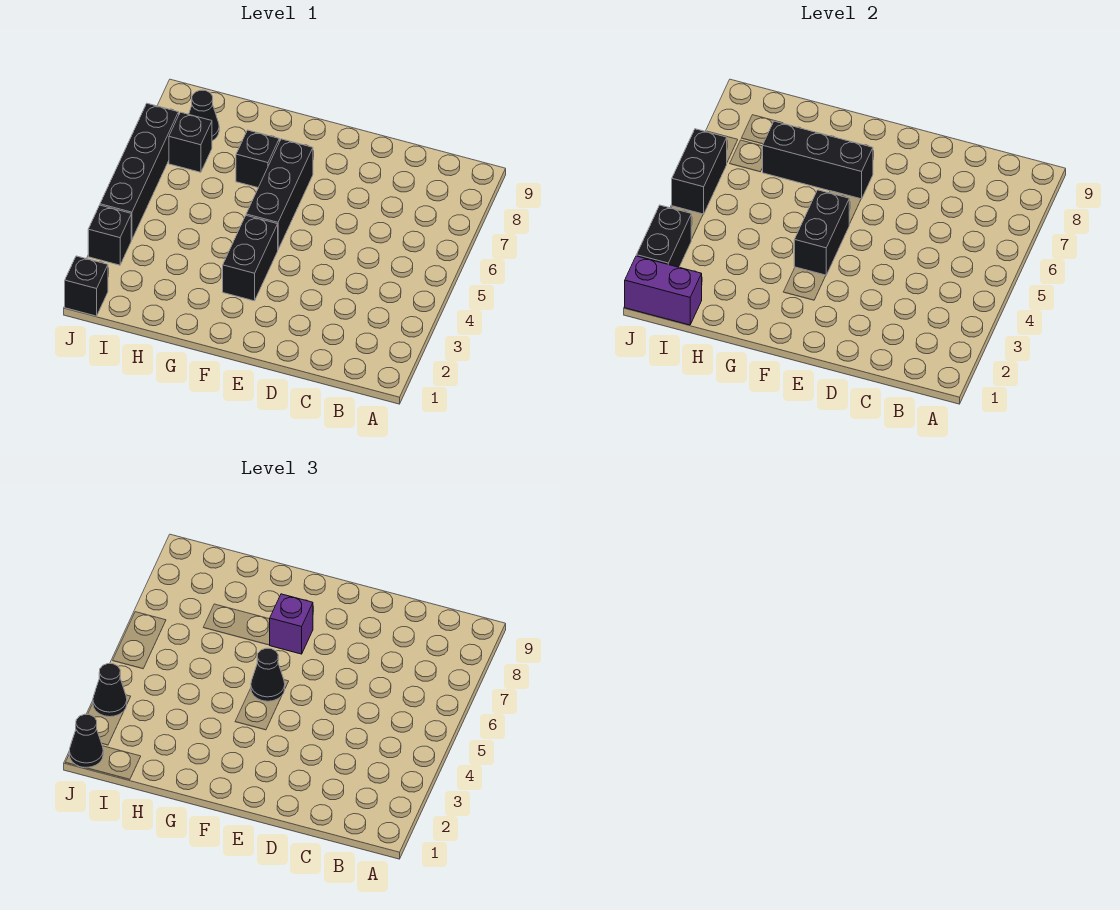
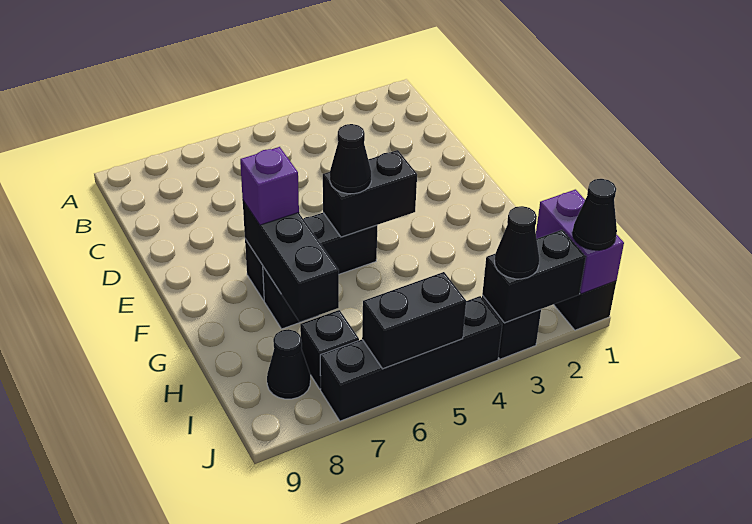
black 1x2 brick [223,215,278,301] -> none

